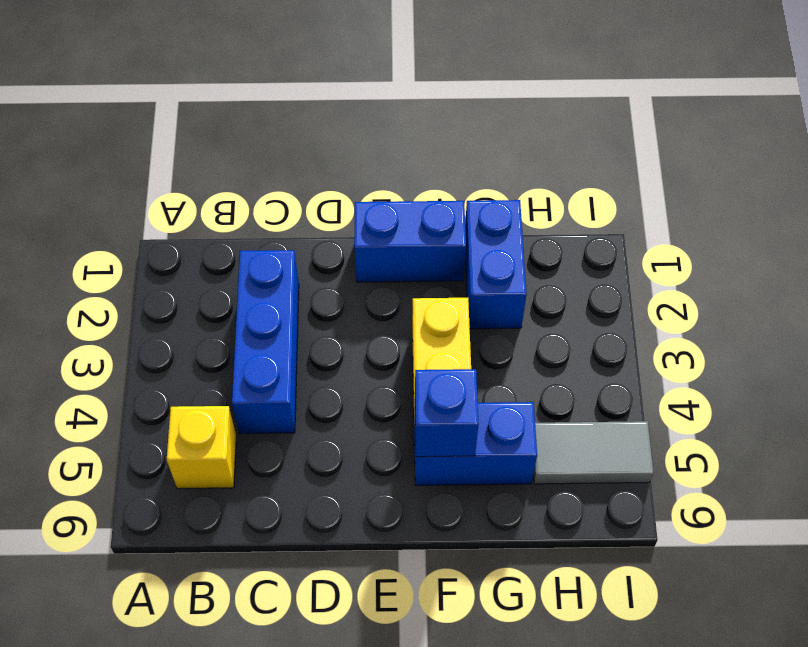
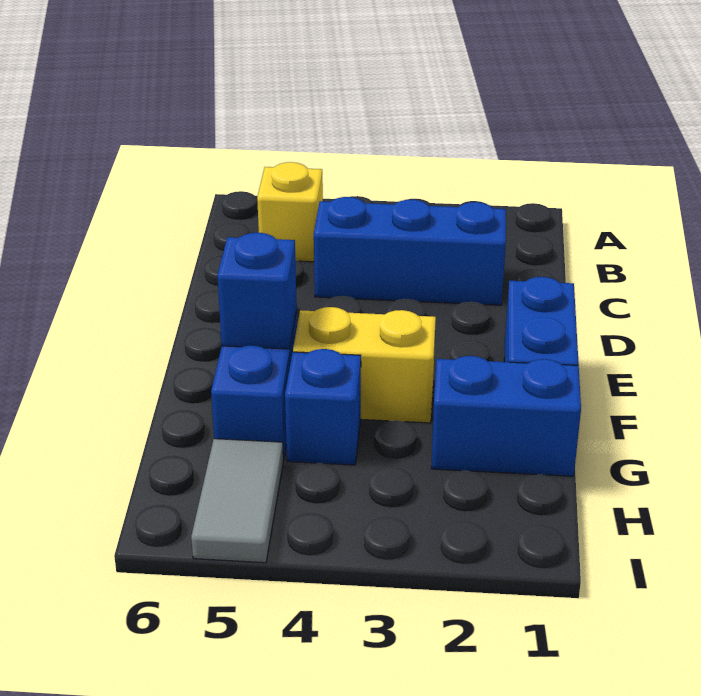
none -> blue 1x1 brick [285,349,361,465]

